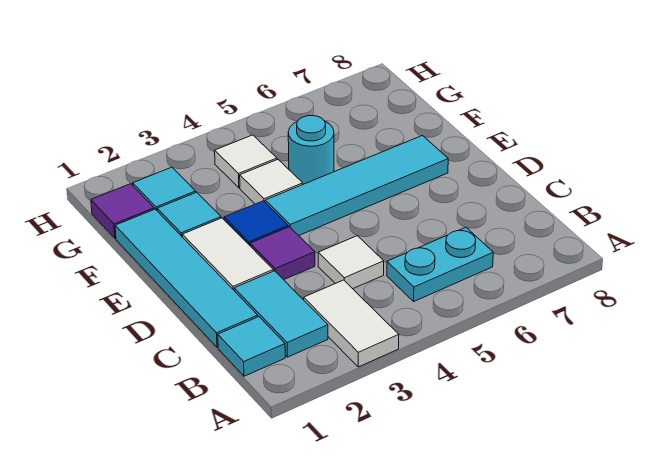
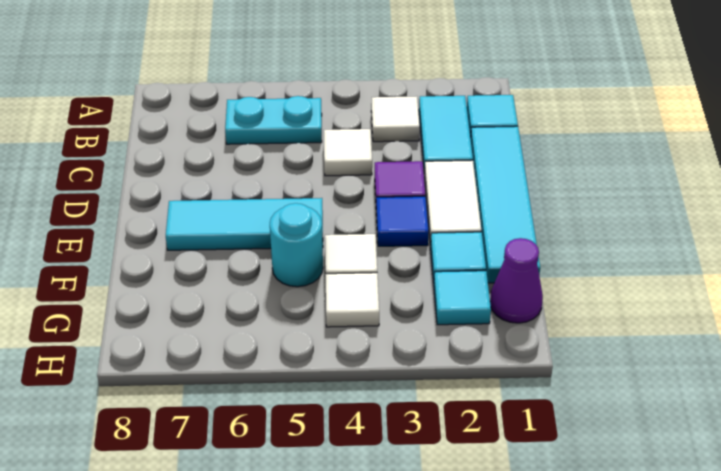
white 1x2 tile [304,280,399,367] -> white 1x1 tile [371,96,420,142]
cyan 1x4 tile [265,136,448,235] -> cyan 1x3 tile [166,198,323,250]
purple 1x1 tile [91,184,154,238] -> purple 1x1 cone [490,238,543,323]

